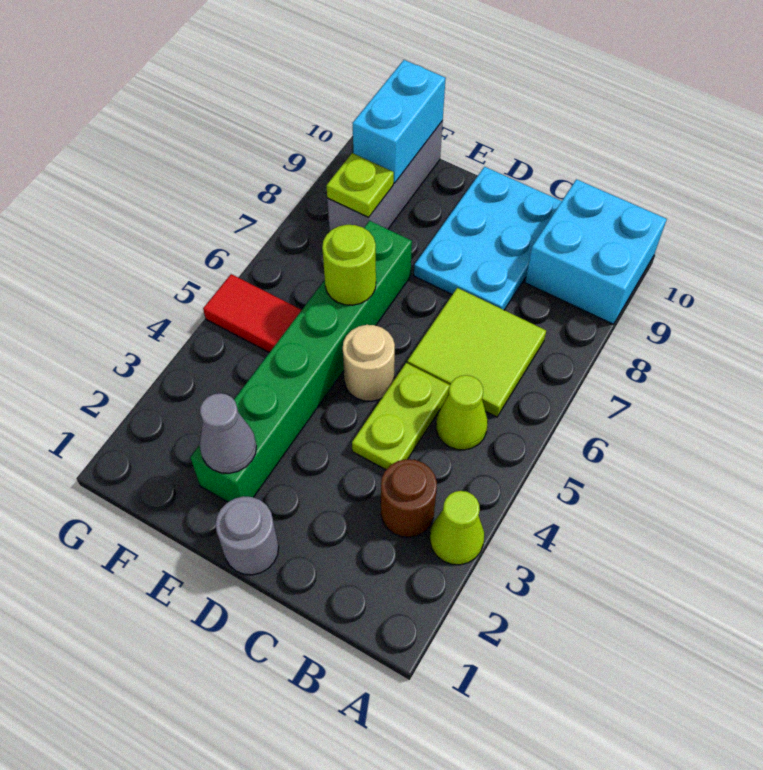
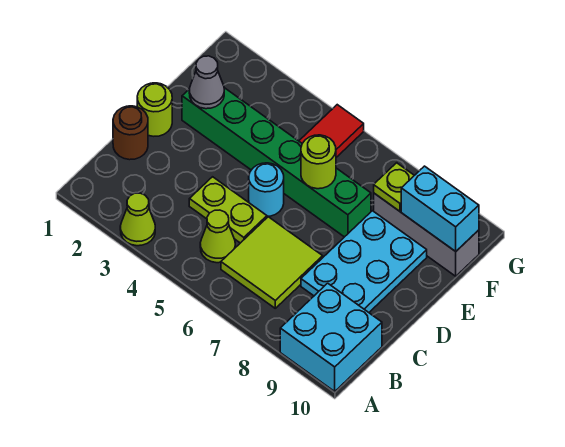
brown 1x1 round brick [381,459,437,537] -> brown 1x1 round brick moved to [113,106,148,160]
cyan 2x3 plate [414,167,562,310] -> cyan 2x3 plate turned to [301,211,427,312]
grey 1x1 round brick [216,496,279,575] -> lime 1x1 round brick [137,83,172,136]
tan 1x1 round brick [343,325,395,401] -> cyan 1x1 round brick [249,163,284,216]

